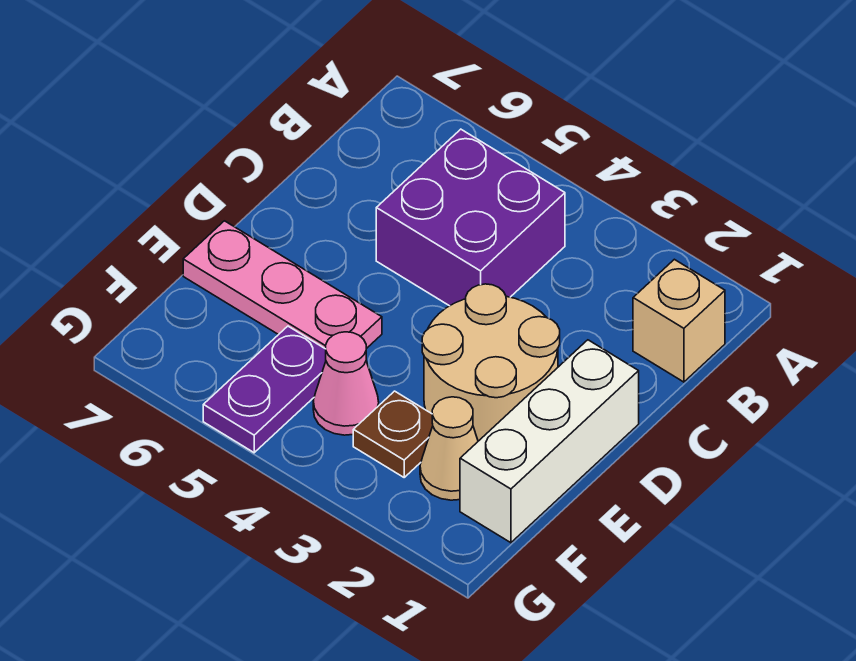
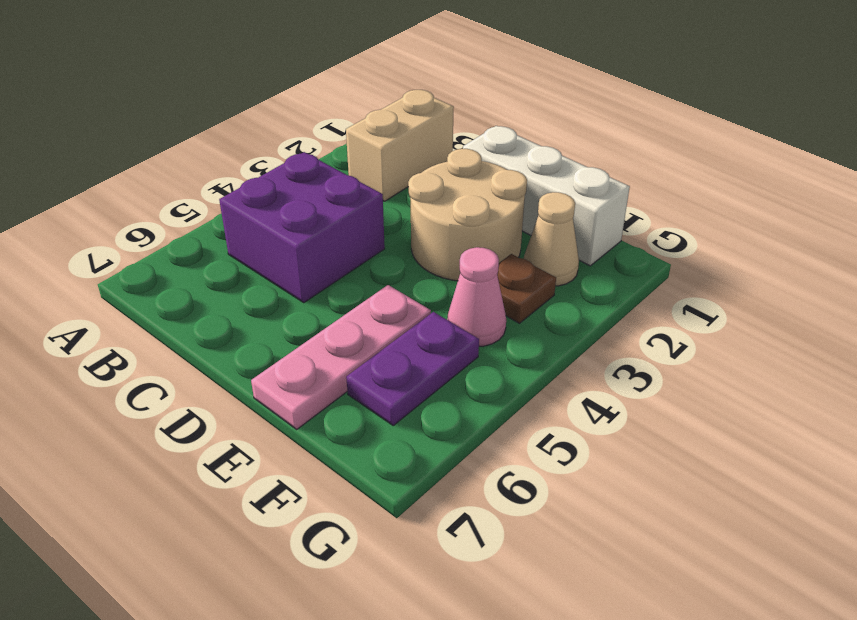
tan 1x1 brick [633,259,725,382] -> tan 1x2 brick [346,90,454,201]
purple 1x2 plate [203,326,326,453] -> purple 1x2 plate turned to [346,312,479,425]

